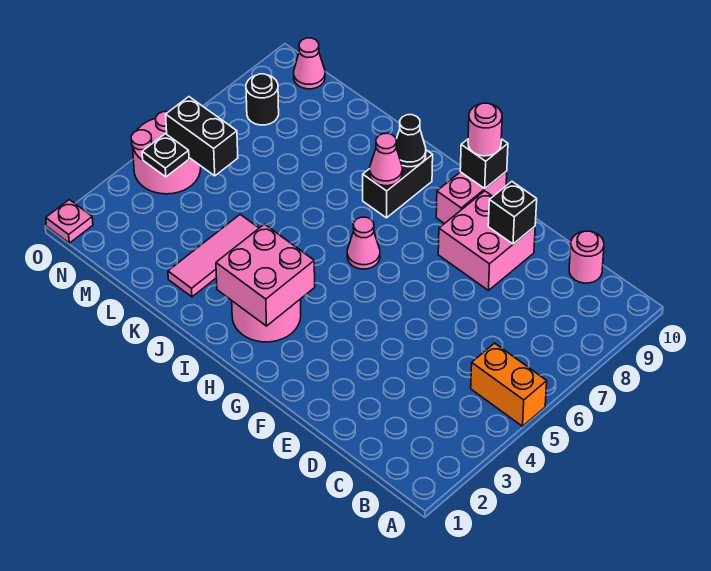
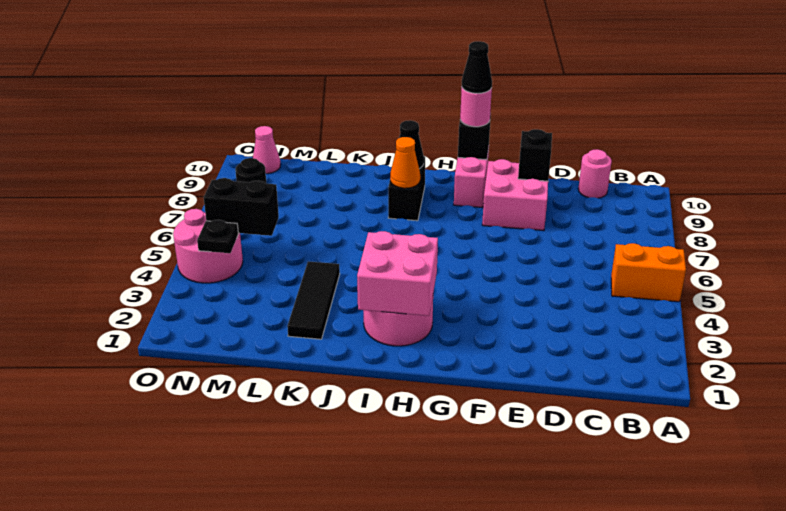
none -> black 1x1 cone [462,41,492,93]
pink 1x1 cone [347,217,380,269] -> none
pink 1x1 cone [370,133,402,186] -> orange 1x1 cone [390,137,420,188]
pink 1x3 tile [168,214,259,297] -> black 1x3 tile [287,261,340,339]
pink 1x1 plate [46,200,93,243] -> none

